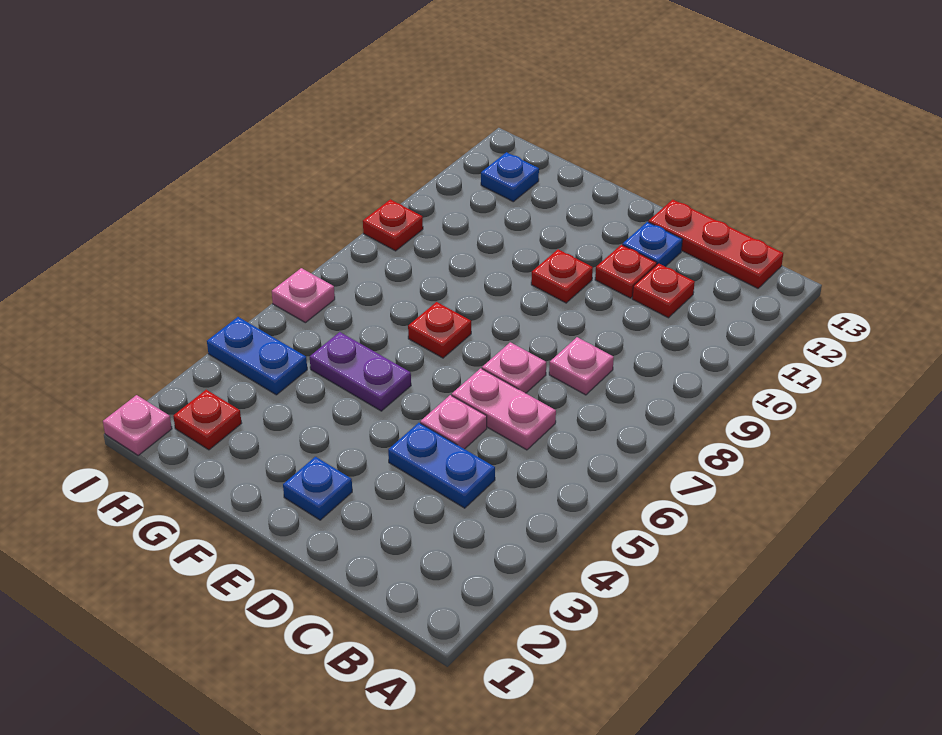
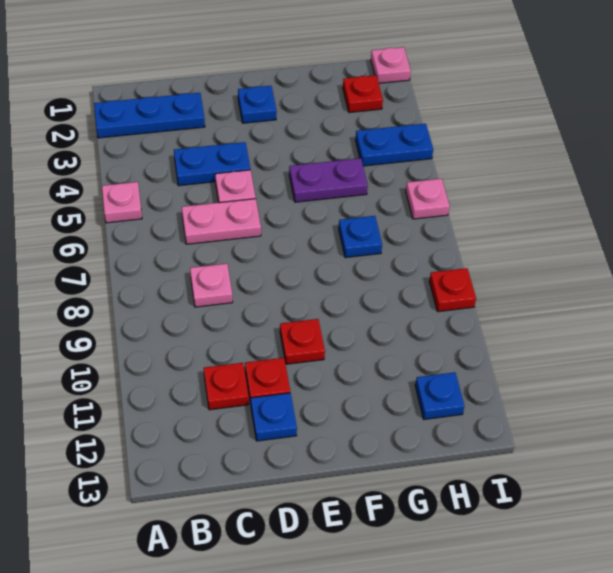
none -> blue 1x3 plate [94,93,205,138]
red 1x3 plate [649,200,783,288] -> none
pink 1x1 plate [482,342,546,393] -> pink 1x1 plate moved to [102,182,142,223]
red 1x1 plate [408,302,471,358] -> none
none -> blue 1x1 plate [339,216,382,258]

